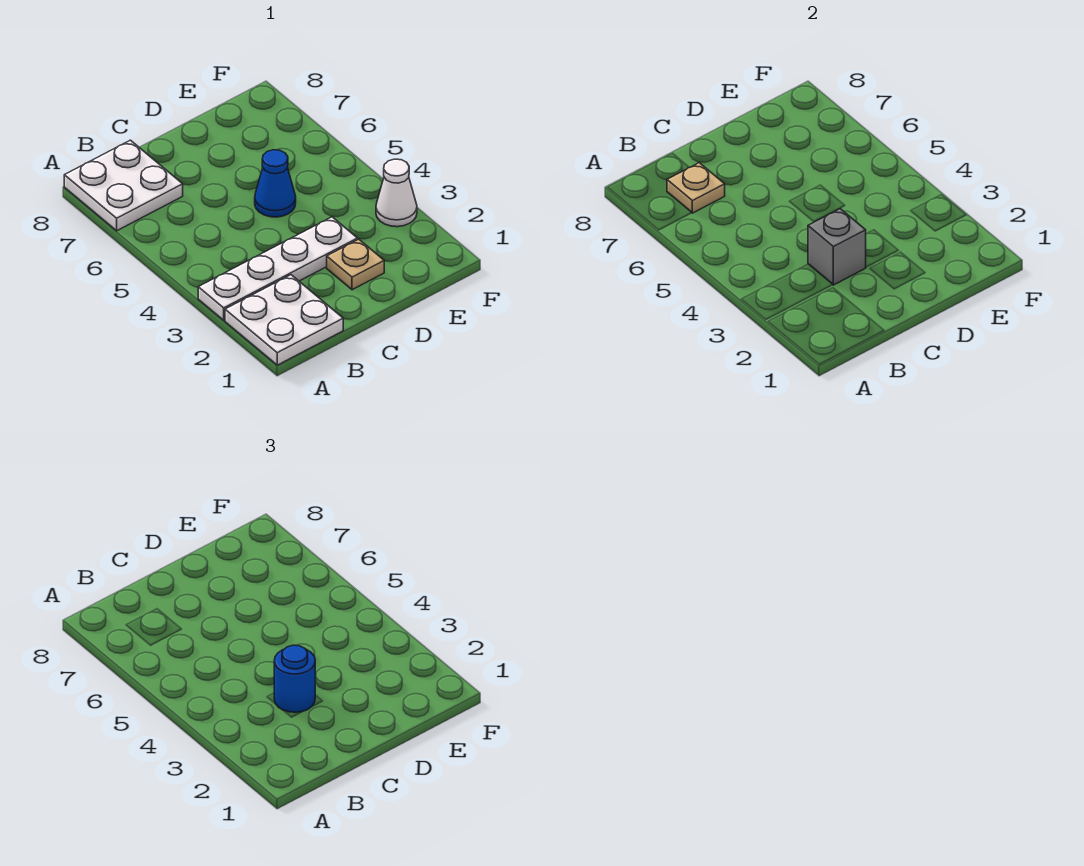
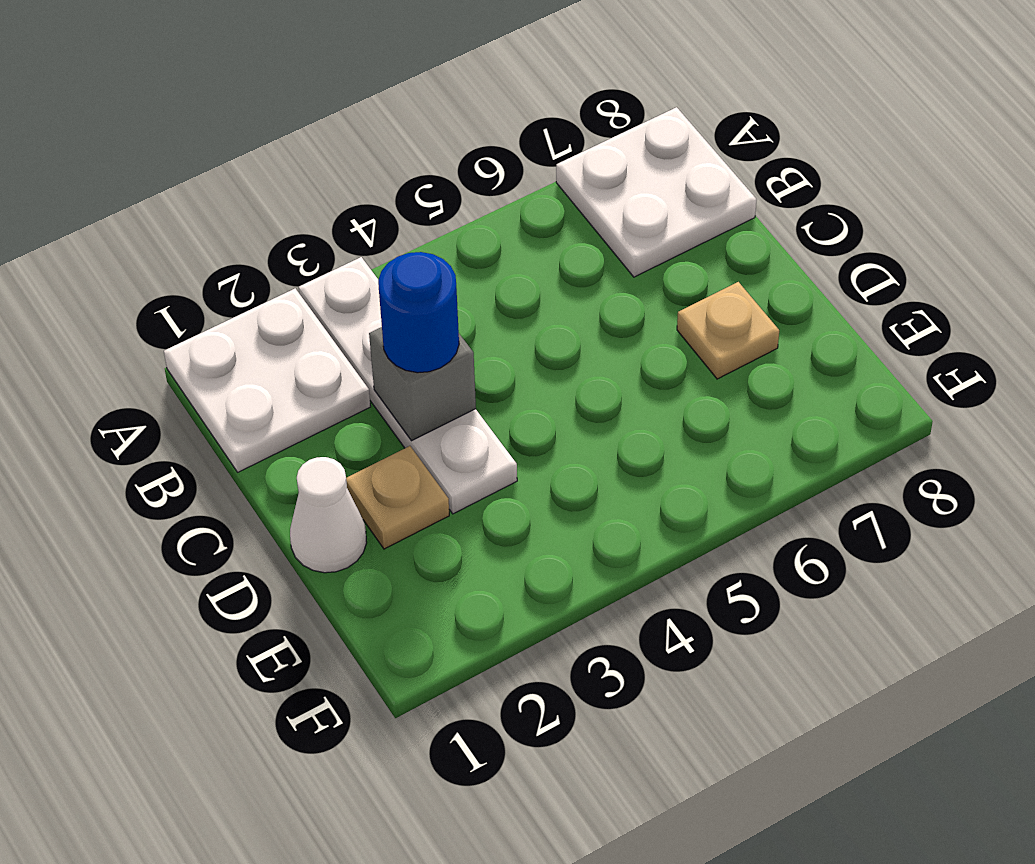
tan 1x1 plate [667,163,725,213] -> tan 1x1 plate moved to [677,282,779,379]
blue 1x1 cone [255,150,296,217] -> none
white 1x1 cone [376,159,417,227] -> white 1x1 cone moved to [290,457,367,573]

